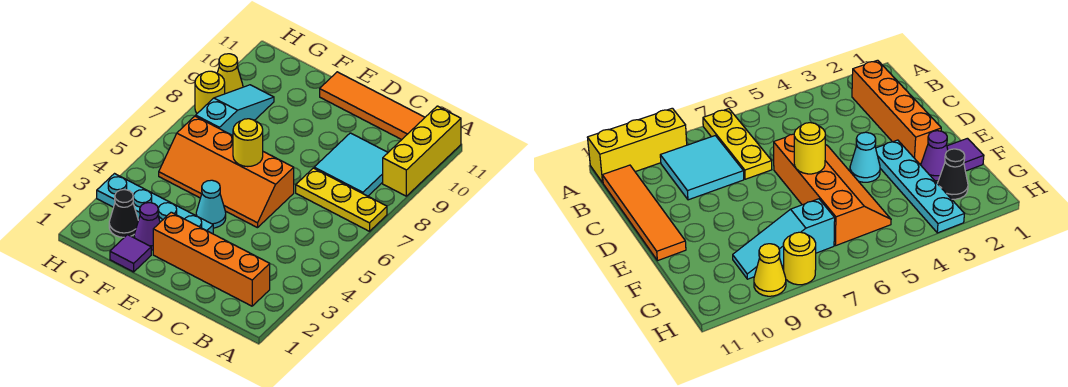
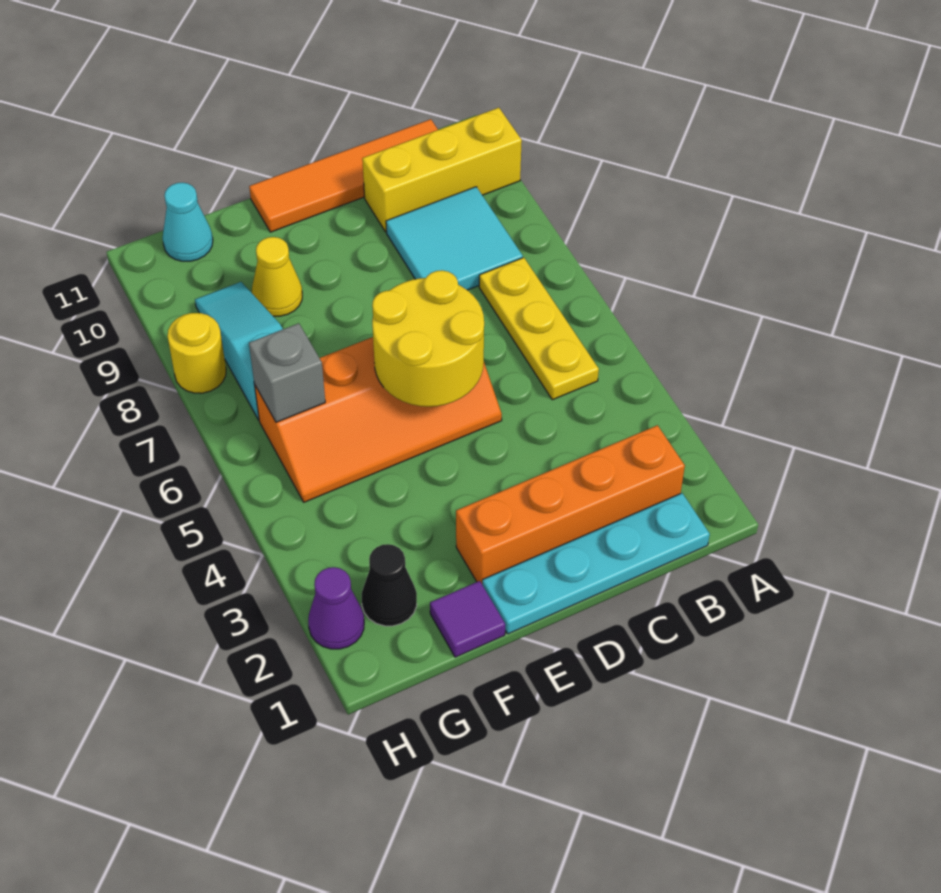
yellow 1x3 plate [296,168,387,231] -> yellow 1x3 plate turned to [479,258,599,400]
yellow 1x3 brick [383,106,461,196] -> yellow 1x3 brick turned to [362,108,522,232]
cyan 1x4 plate [97,174,213,234] -> cyan 1x4 plate moved to [482,493,710,634]
cyan 1x1 cone [196,180,226,228] -> cyan 1x1 cone moved to [162,183,213,261]
yellow 1x1 round brick [233,119,263,167] -> yellow 2x2 round brick [372,270,484,407]
purple 1x1 cone [134,203,160,250] -> purple 1x1 cone moved to [308,567,364,649]
none -> grey 1x1 brick [249,323,325,422]
yellow 1x1 cone [217,54,243,94] -> yellow 1x1 cone moved to [252,237,302,316]

